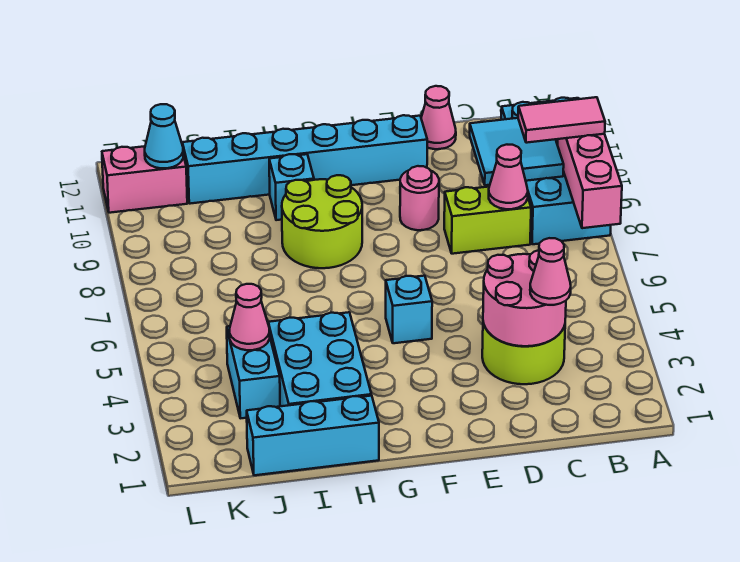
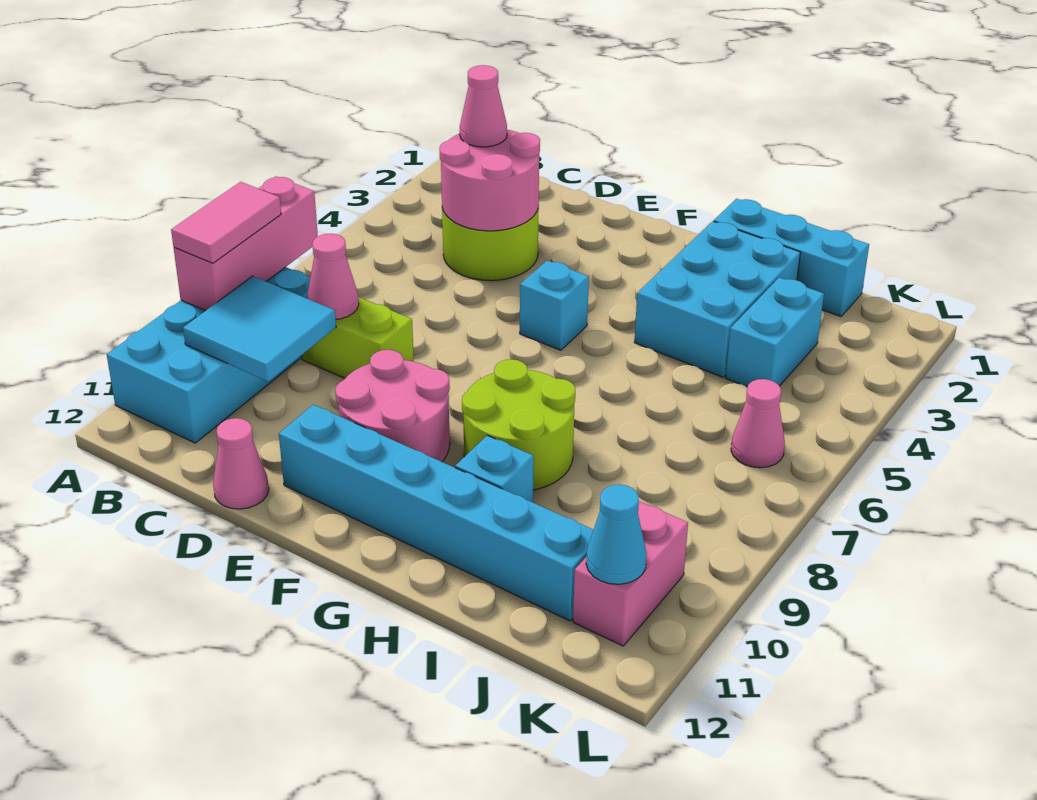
pink 1x2 tile [518,97,605,143] -> pink 1x2 tile turned to [171,182,281,263]
pink 1x1 round brick [400,166,439,230] -> pink 2x2 round brick [335,350,450,462]
pink 1x1 cone [230,284,270,350] -> pink 1x1 cone moved to [731,379,785,468]
pink 1x2 brick [102,146,187,213] -> pink 1x2 brick turned to [573,501,688,646]

